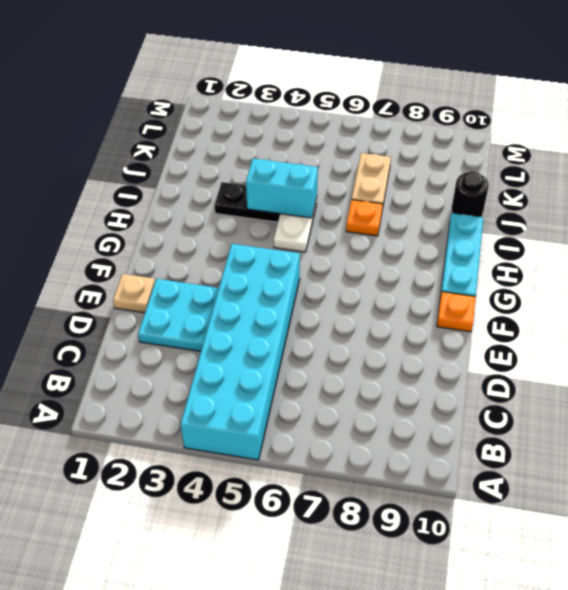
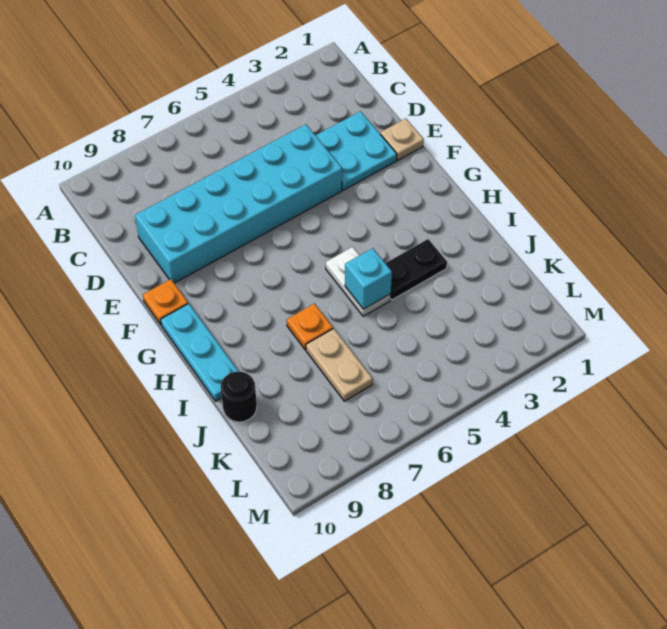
cyan 2x6 brick [181,244,300,460] -> cyan 2x6 brick turned to [135,124,342,283]
cyan 1x2 brick [246,158,318,218] -> cyan 1x1 brick [345,248,392,309]

